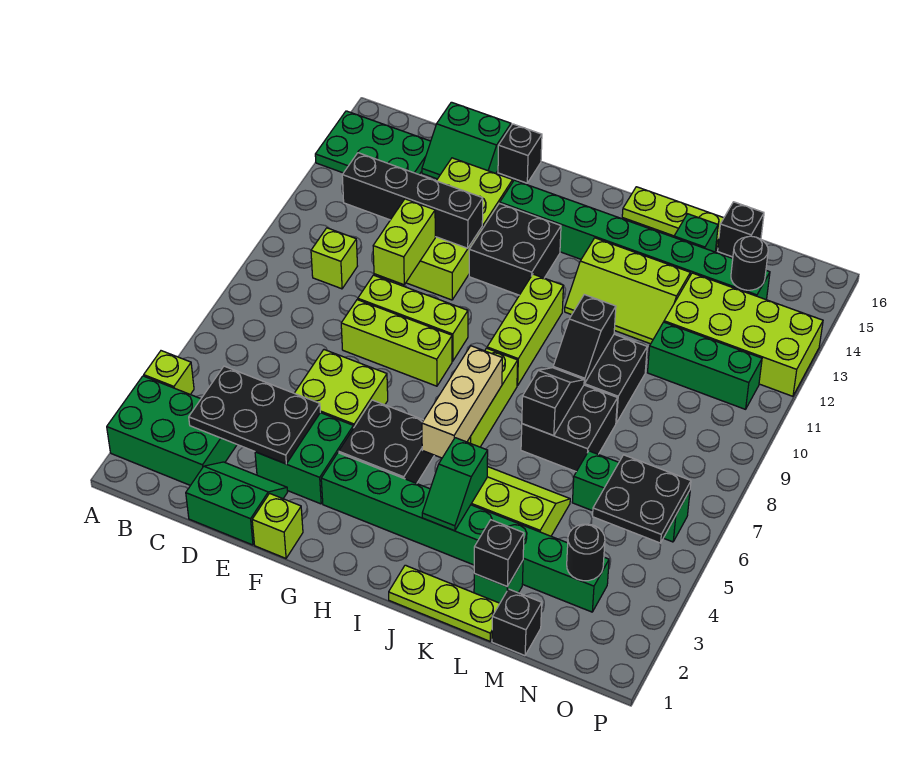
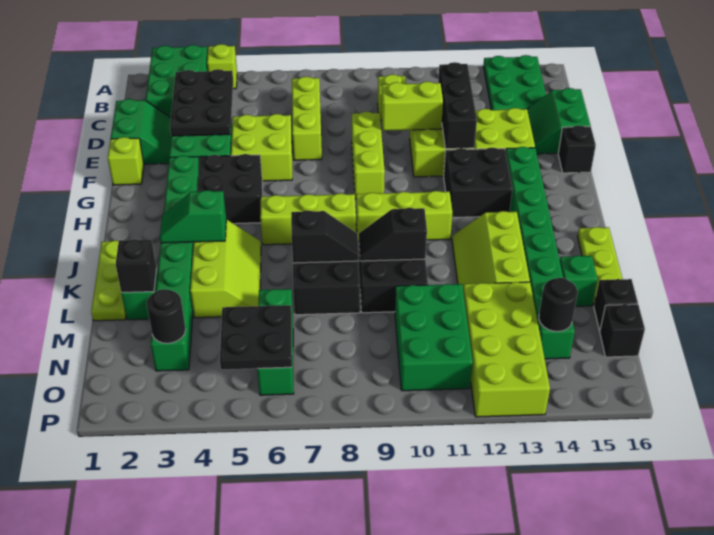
black 1x4 brick [342,153,483,248] -> black 1x3 brick [438,62,477,149]
lime 1x3 brick [341,300,452,386] -> lime 1x3 brick moved to [292,77,322,160]
tan 1x3 brick [422,346,502,458] -> none
black 1x1 brick [492,589,542,656] -> black 1x1 brick moved to [600,304,645,357]
green 1x3 brick [648,322,762,409] -> green 2x3 brick [395,284,473,391]

